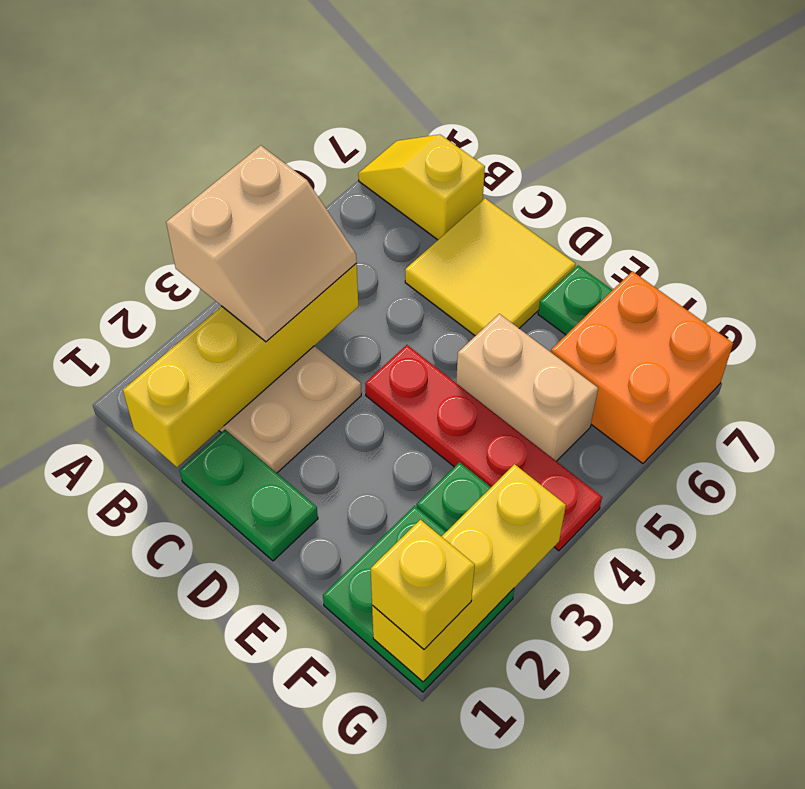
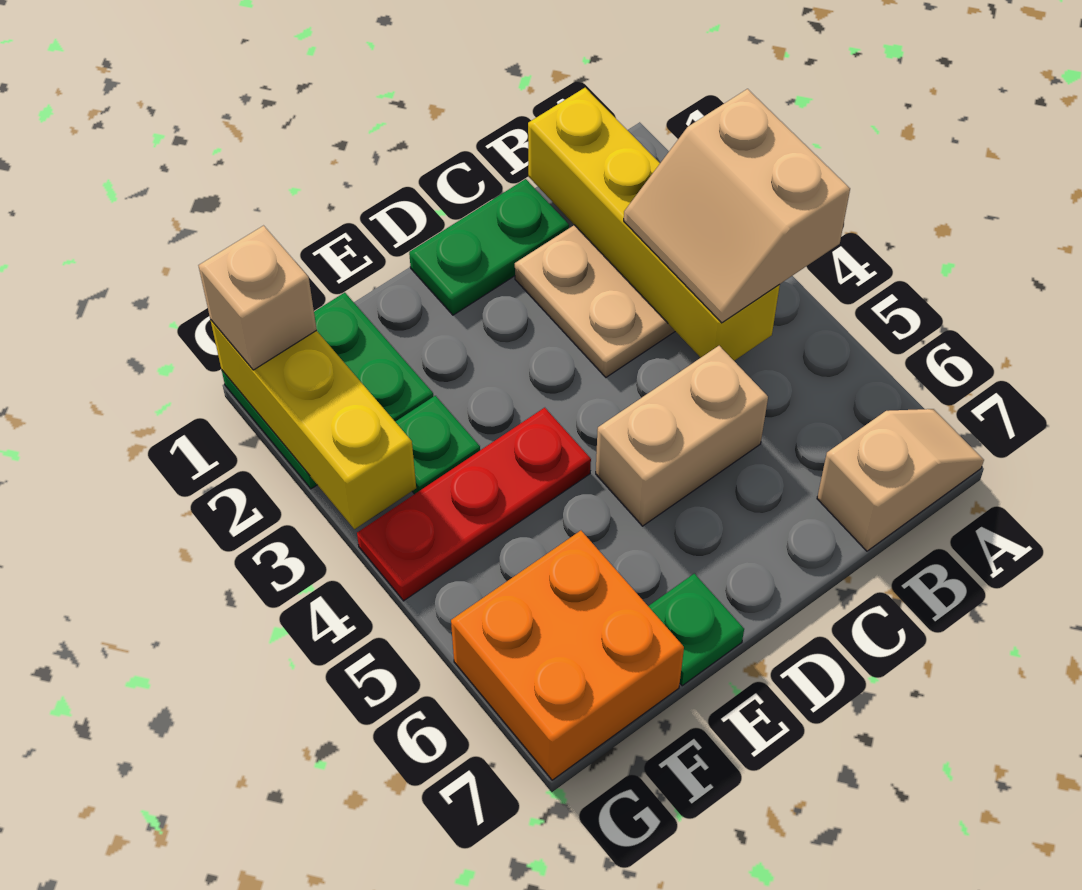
yellow 1x2 slope [358,134,485,240] -> tan 1x2 slope [817,409,984,551]
yellow 2x2 tile [405,198,576,336] -> none
red 1x4 plate [365,345,602,551] -> red 1x3 plate [357,408,591,601]
tan 1x2 brick [456,314,598,461] -> tan 1x2 brick moved to [596,346,768,526]
yellow 1x1 brick [371,520,475,649] -> tan 1x1 brick [198,226,317,370]

